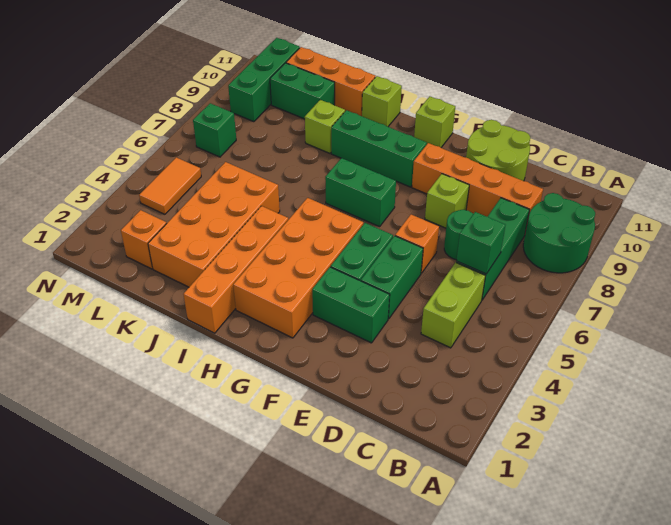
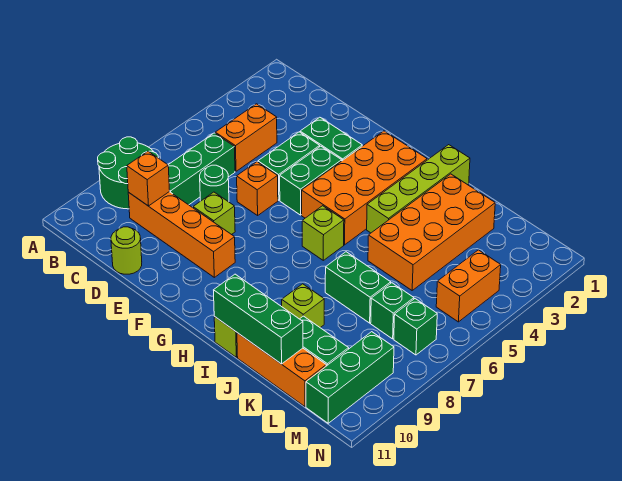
lime 1x2 brick [421,263,485,348] -> orange 1x2 brick [215,104,277,171]
green 1x1 brick [456,212,505,274] -> green 1x1 brick moved to [371,283,414,339]
lime 2x2 round brick [466,120,530,181] -> lime 1x1 round brick [111,227,142,274]
green 1x2 brick [325,158,396,227] -> green 1x2 brick moved to [325,252,391,323]
green 1x3 brick [331,110,427,187] -> green 1x3 brick moved to [214,274,303,364]
lime 1x1 brick [414,96,455,147] -> lime 1x1 brick moved to [302,206,344,260]
orange 1x4 brick [183,206,288,333] -> lime 1x4 brick [367,145,470,233]
orange 1x1 brick [121,210,167,269] -> orange 1x1 brick moved to [127,151,170,206]
orange 1x2 tile [139,157,201,214] -> orange 1x2 brick [436,250,501,322]

